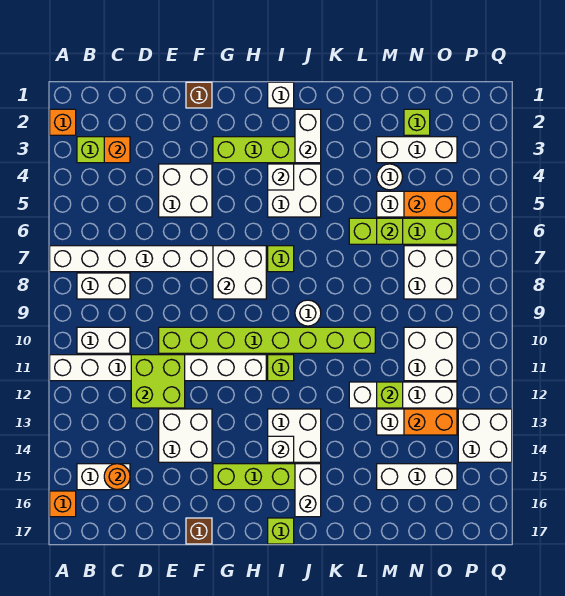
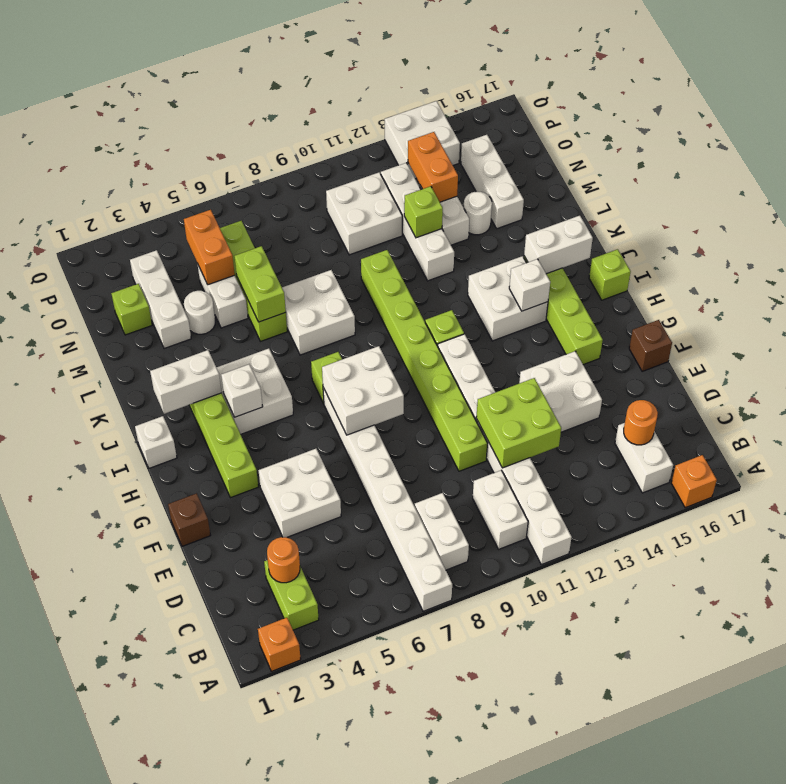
orange 1x1 brick [104,137,130,163] -> orange 1x1 round brick [267,537,300,583]
white 1x1 round brick [295,300,321,326] -> white 1x1 round brick moved to [464,192,492,235]
lime 1x1 brick [377,218,403,244] -> lime 1x2 brick [235,246,286,322]
white 2x2 brick [404,246,457,299] -> white 2x2 brick moved to [282,270,355,355]

